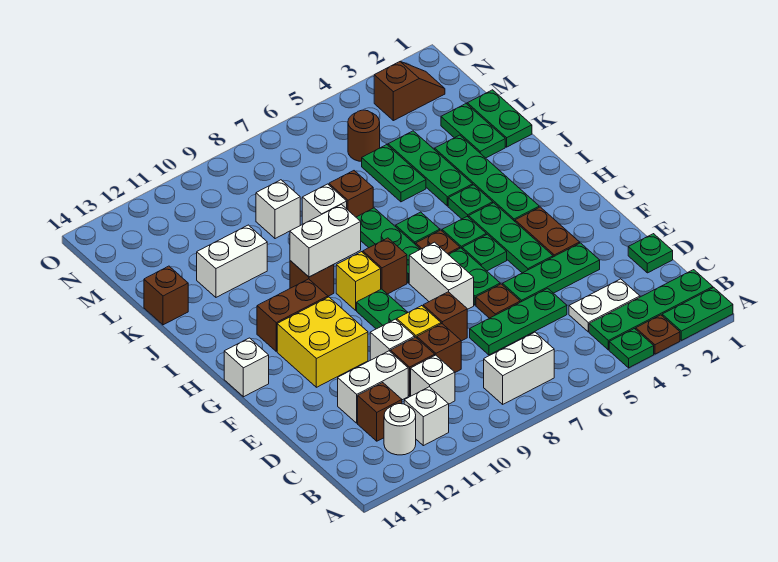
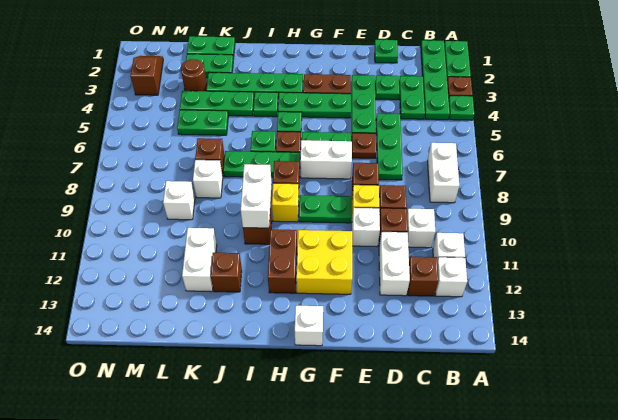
white 1x1 round brick [384,404,416,455] -> white 1x1 brick [435,257,467,297]
white 1x2 plate [569,279,640,332] -> green 1x2 plate [399,76,425,119]
green 1x1 plate [462,234,507,271] -> green 1x1 plate moved to [375,75,399,100]
brown 1x1 brick [144,266,188,325] -> brown 1x1 brick moved to [211,253,242,292]
brown 1x1 round brick [348,110,380,162] -> brown 1x1 round brick moved to [181,59,207,91]

